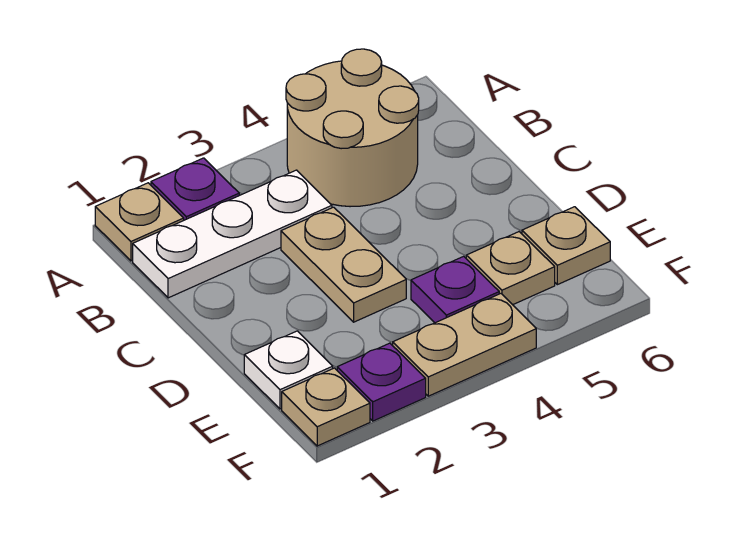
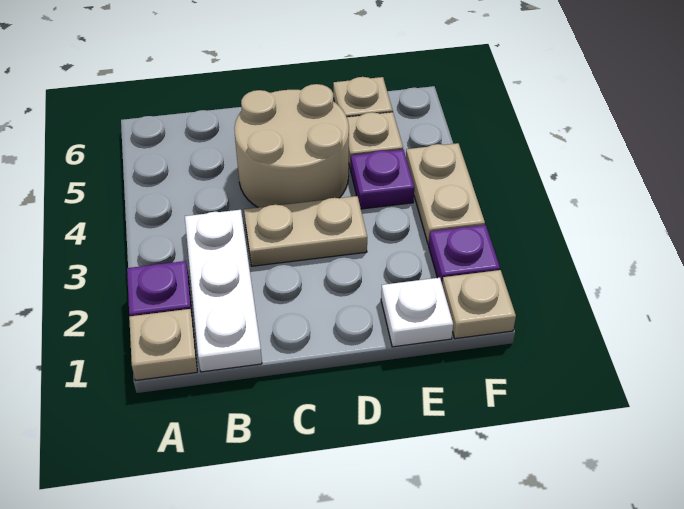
tan 2x2 round brick [286,49,419,207] -> tan 2x2 round brick moved to [234,84,349,208]

